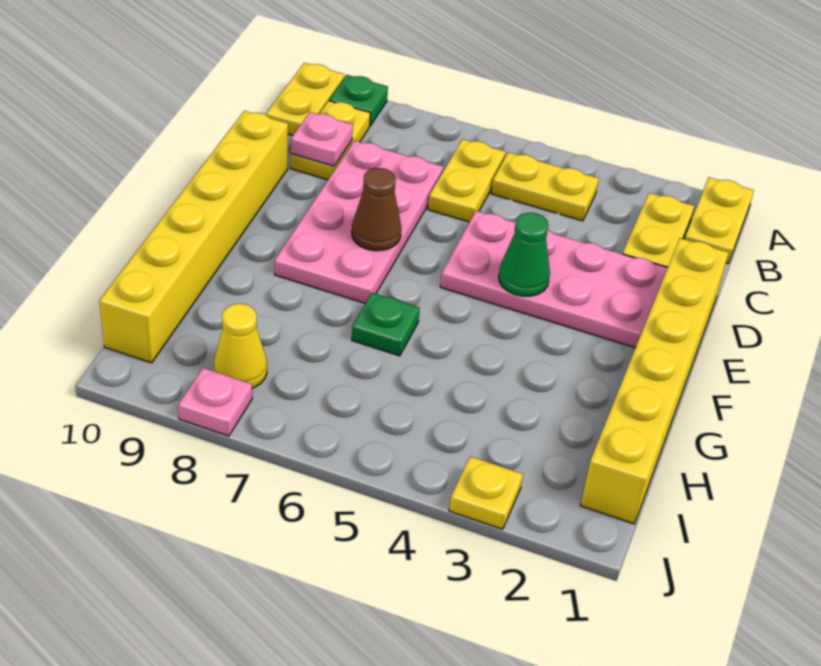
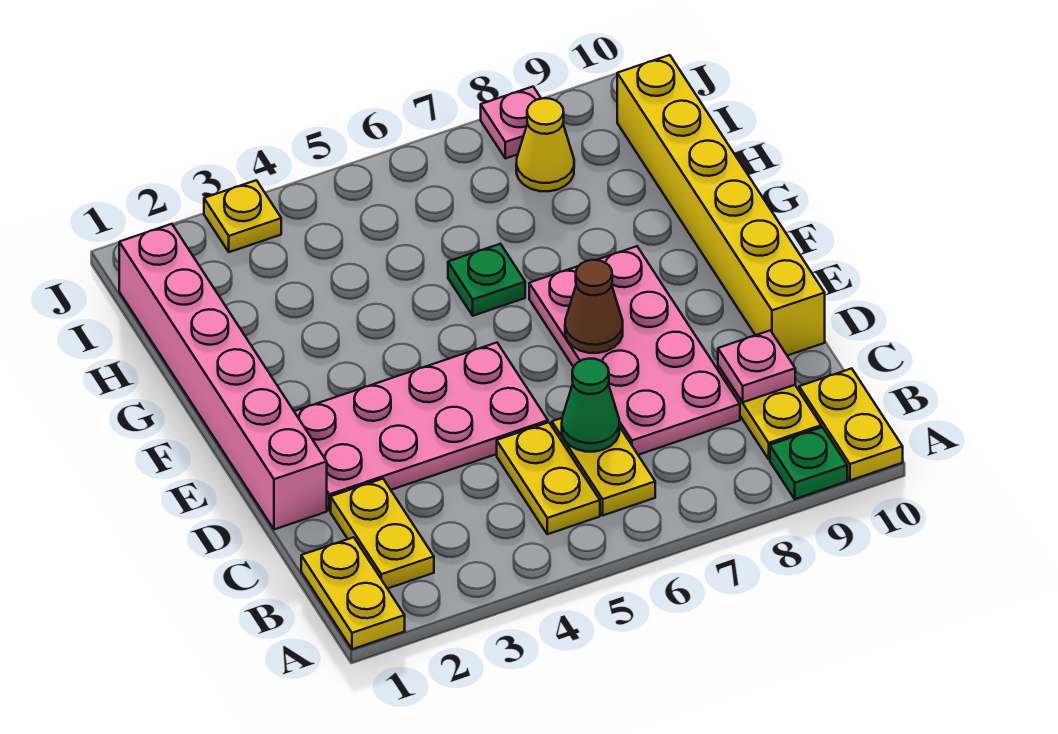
yellow 1x2 plate [491,152,599,221] -> yellow 1x2 plate turned to [497,422,600,534]
yellow 1x6 brick [580,238,729,524] -> pink 1x6 brick [119,224,327,529]
green 1x1 cone [499,213,550,296] -> green 1x1 cone moved to [562,359,619,452]

